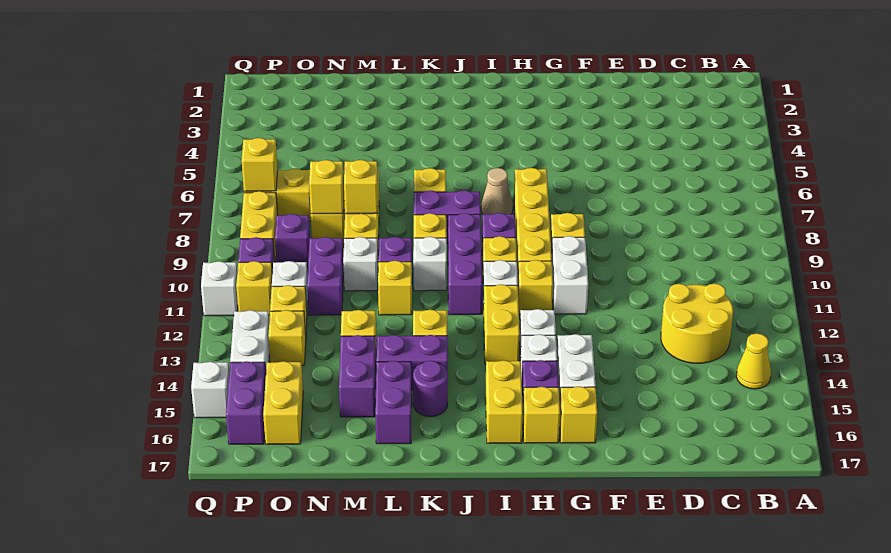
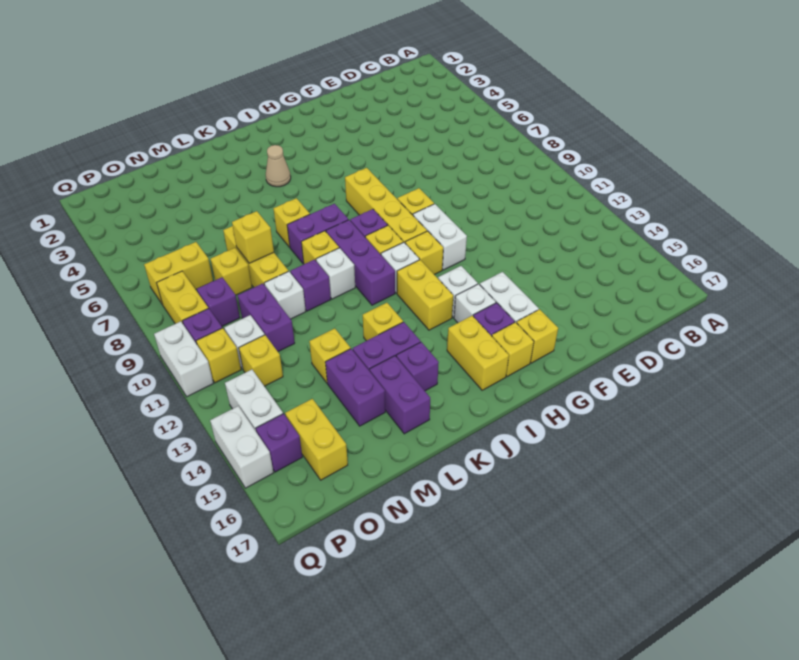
yellow 1x1 cone [736,333,771,389] -> none
yellow 2x2 round brick [661,284,733,363] -> none
tan 1x1 cone [481,168,513,214] -> tan 1x1 cone moved to [266,145,291,187]
purple 1x1 round brick [413,361,448,417] -> purple 1x1 brick [396,342,439,391]
yellow 1x1 brick [378,261,412,315] -> none
yellow 1x1 brick [309,160,344,214] -> none
yellow 1x1 brick [269,310,306,365] -> none
yellow 1x1 brick [242,138,278,191] -> none
purple 1x2 brick [226,362,266,444] -> purple 1x1 brick [256,414,302,472]
white 1x1 brick [201,261,238,316] -> white 1x2 brick [154,321,213,397]
white 1x1 brick [191,362,229,418] -> white 1x2 brick [210,406,274,488]

